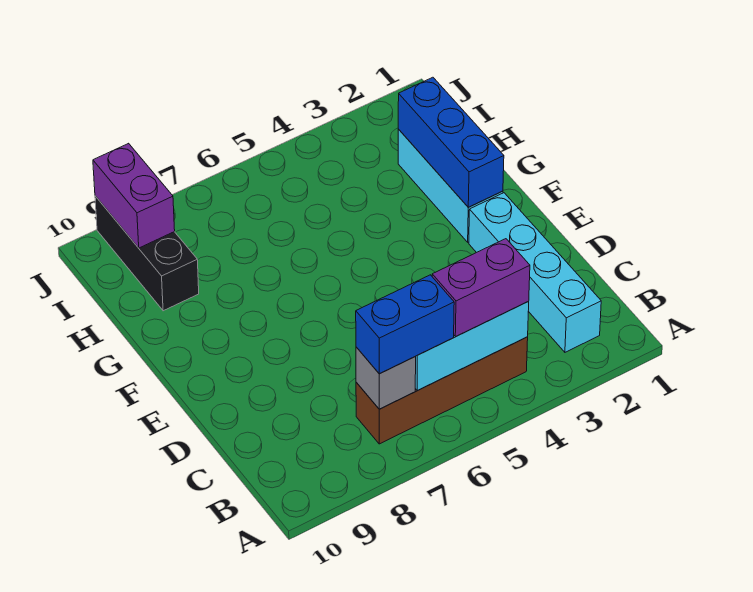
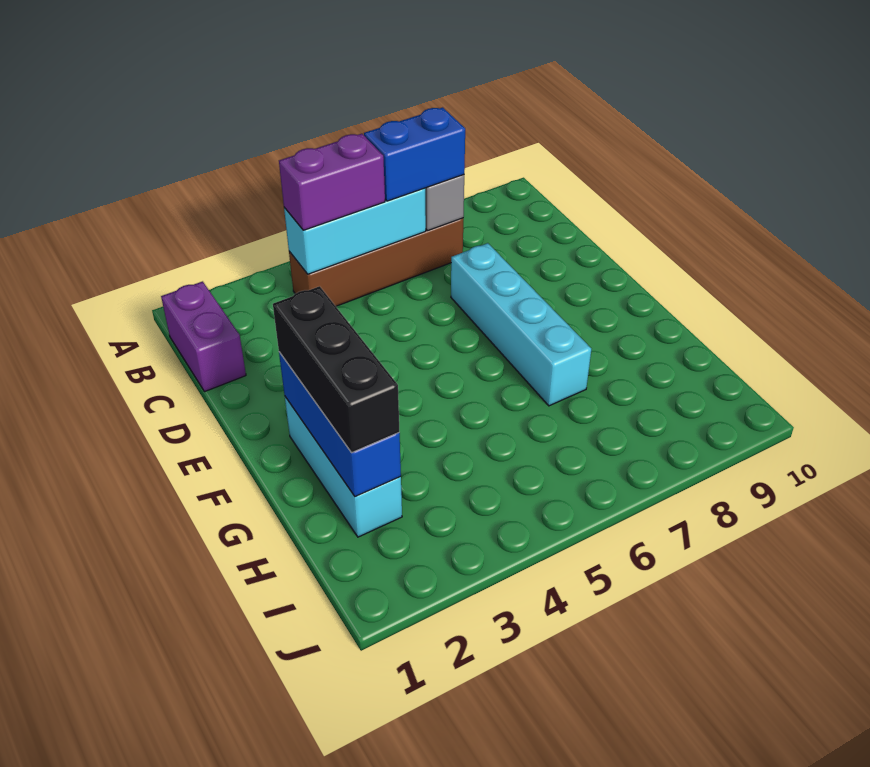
cyan 1x4 brick [469,193,601,352] -> cyan 1x4 brick moved to [451,243,591,406]
black 1x3 brick [95,196,199,311] -> black 1x3 brick moved to [273,286,399,453]
purple 1x2 brick [93,143,175,248] -> purple 1x2 brick moved to [161,281,246,392]

